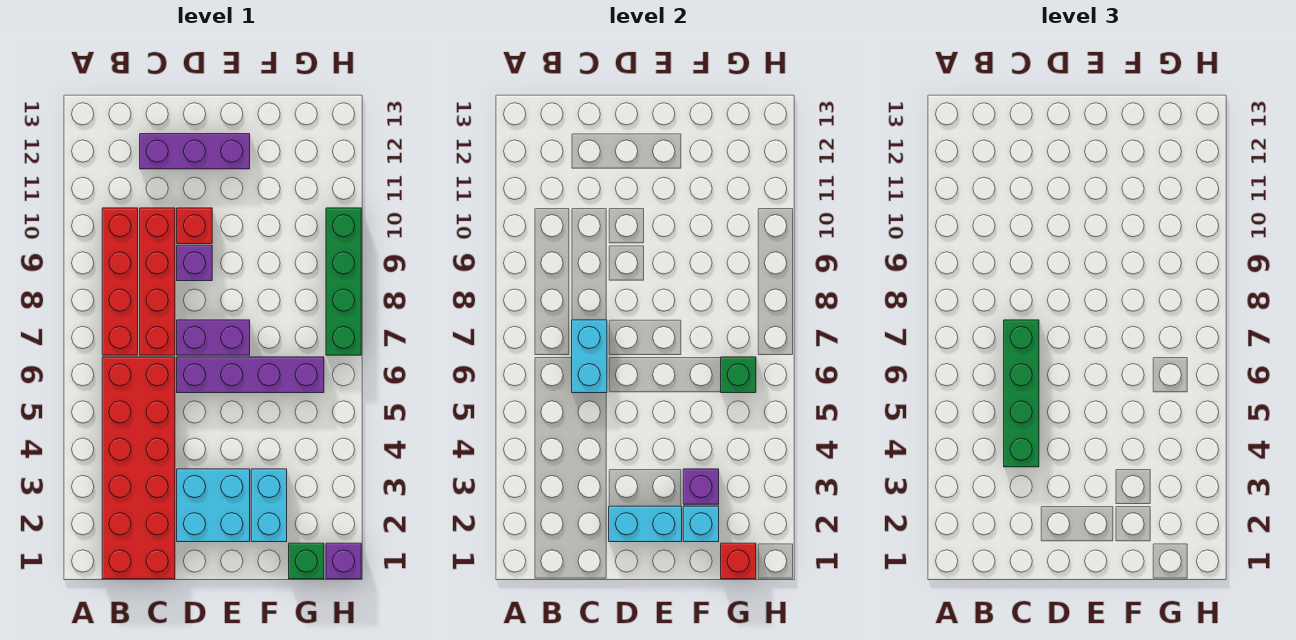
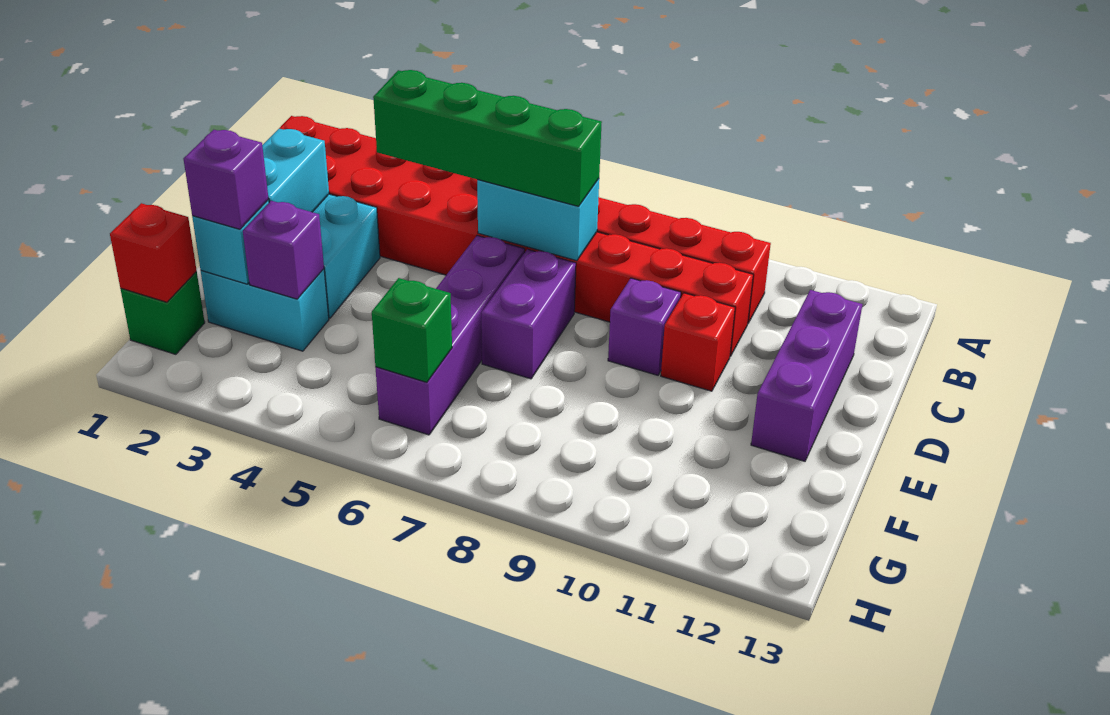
purple 1x1 brick [326,543,361,579] -> purple 1x1 brick moved to [184,130,268,229]
green 1x4 brick [326,208,361,355] -> none

